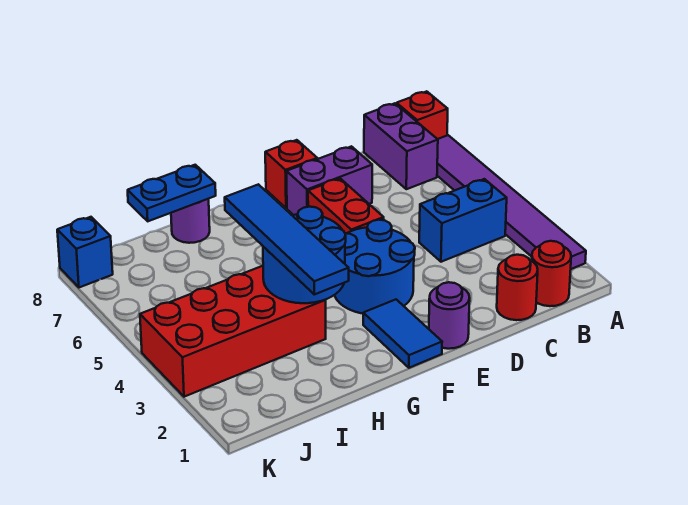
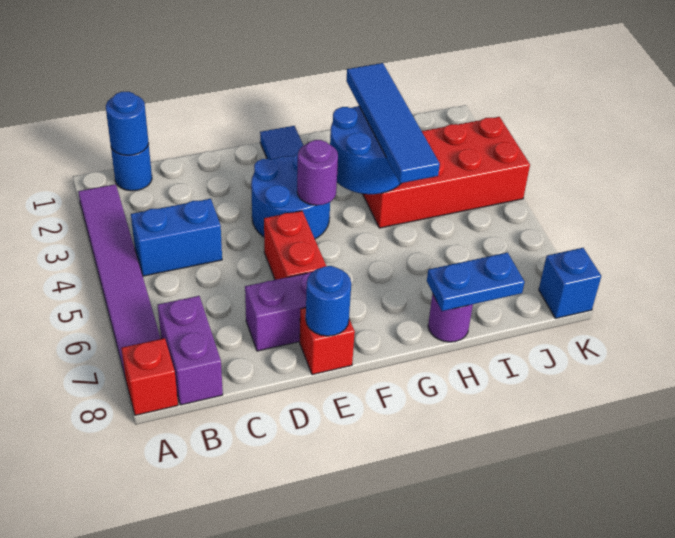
red 1x1 round brick [532,241,571,306] -> blue 1x1 round brick [111,144,152,191]
none -> blue 1x1 round brick [106,91,149,155]
red 1x1 round brick [497,255,538,320] -> none
purple 1x1 round brick [429,282,470,349] -> purple 1x1 round brick moved to [297,140,338,205]
none -> blue 1x1 round brick [306,266,351,336]

